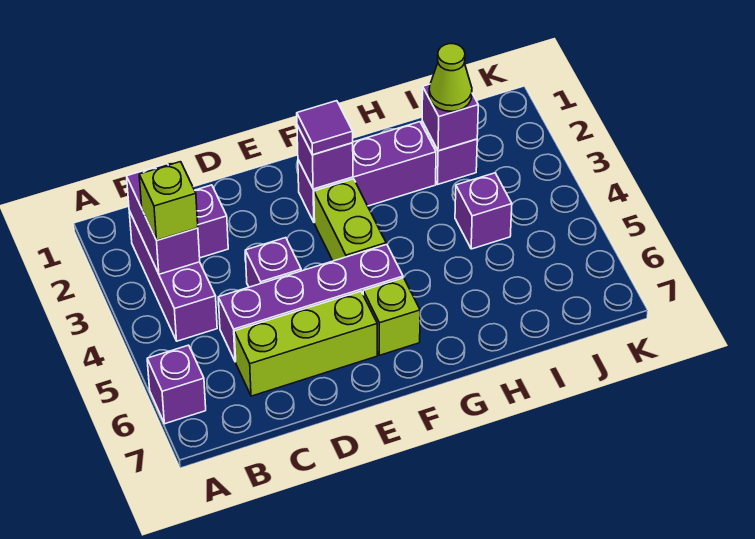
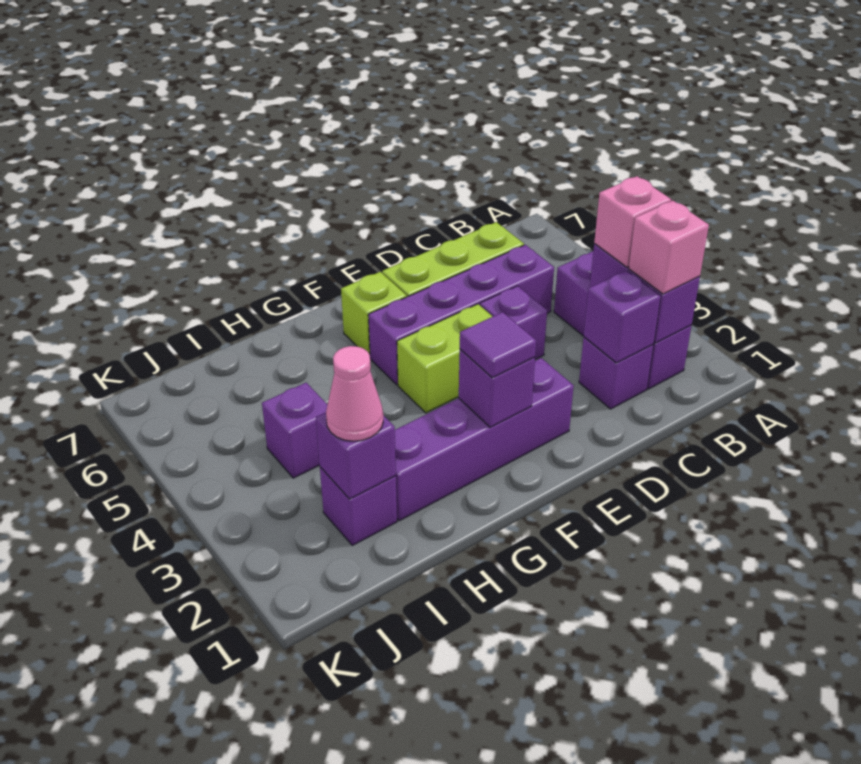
purple 1x1 brick [147,345,206,424] -> purple 1x1 brick moved to [584,270,661,363]
none -> pink 1x1 brick [629,201,709,294]
lime 1x1 brick [139,162,198,240] -> pink 1x1 brick [594,176,671,267]
purple 1x3 brick [298,122,436,223] -> purple 1x4 brick [395,358,574,521]
lime 1x2 brick [314,179,386,261] -> lime 1x2 brick turned to [397,304,493,413]
lime 1x1 cone [429,44,472,111] -> pink 1x1 cone [326,346,383,441]

